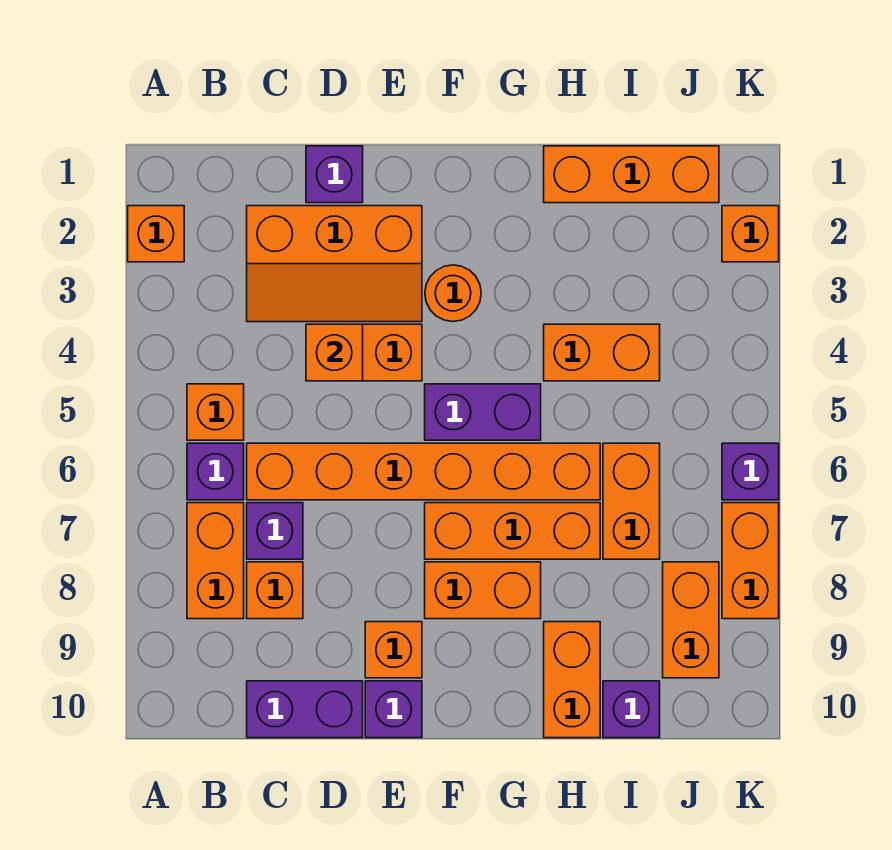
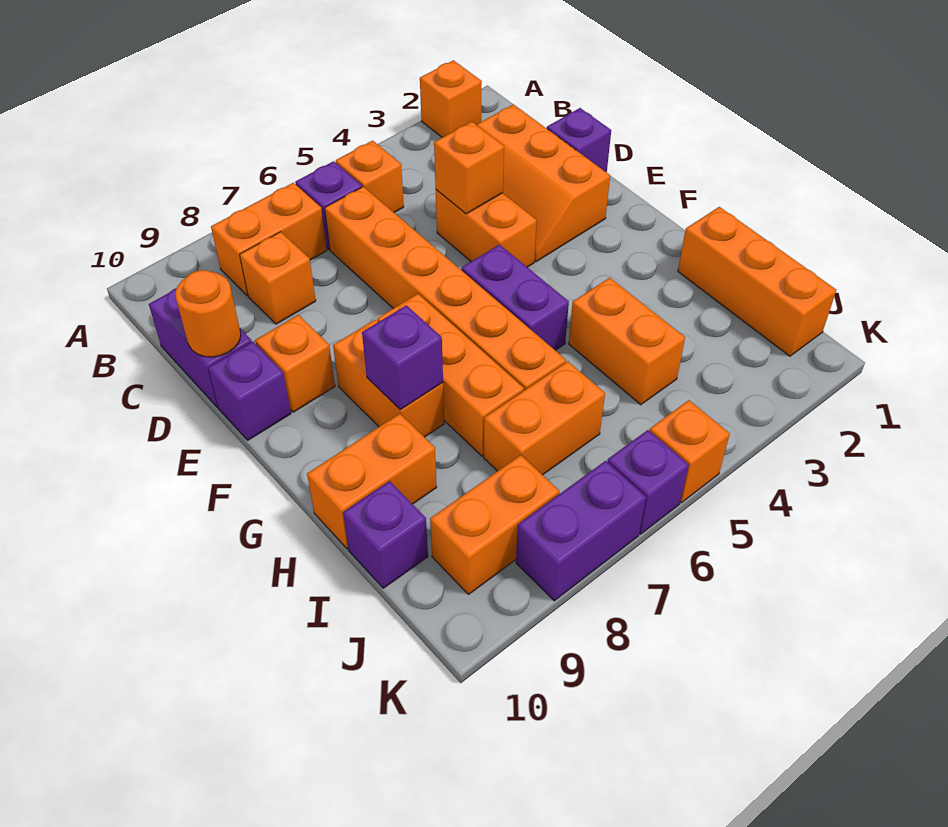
purple 1x1 brick [247,503,303,559] -> purple 1x1 brick moved to [362,305,443,410]
orange 1x1 round brick [425,265,481,322] -> orange 1x1 round brick moved to [175,270,241,357]
orange 1x1 brick [722,206,779,262] -> orange 1x1 brick moved to [650,400,730,503]
orange 1x2 brick [722,503,779,619] -> purple 1x2 brick [516,461,646,601]

